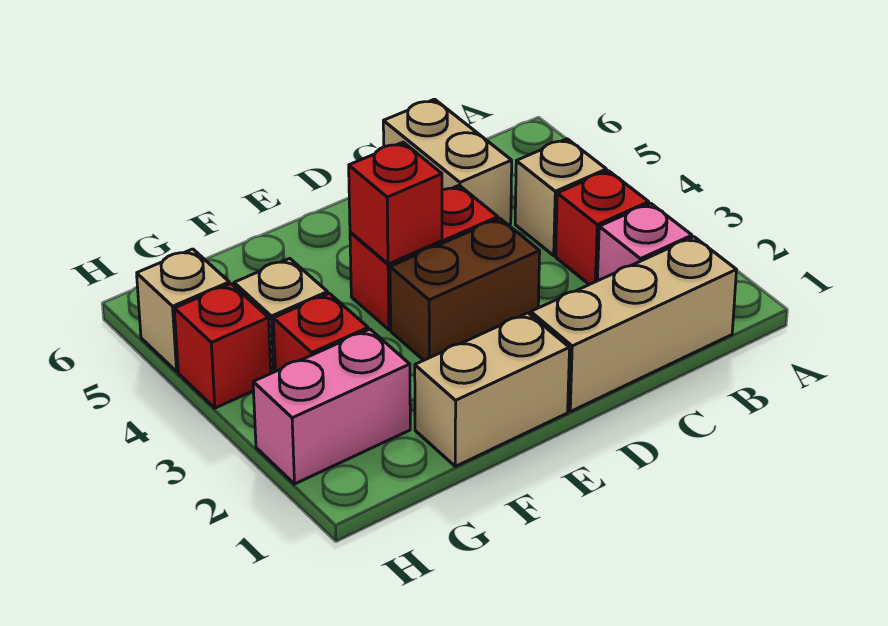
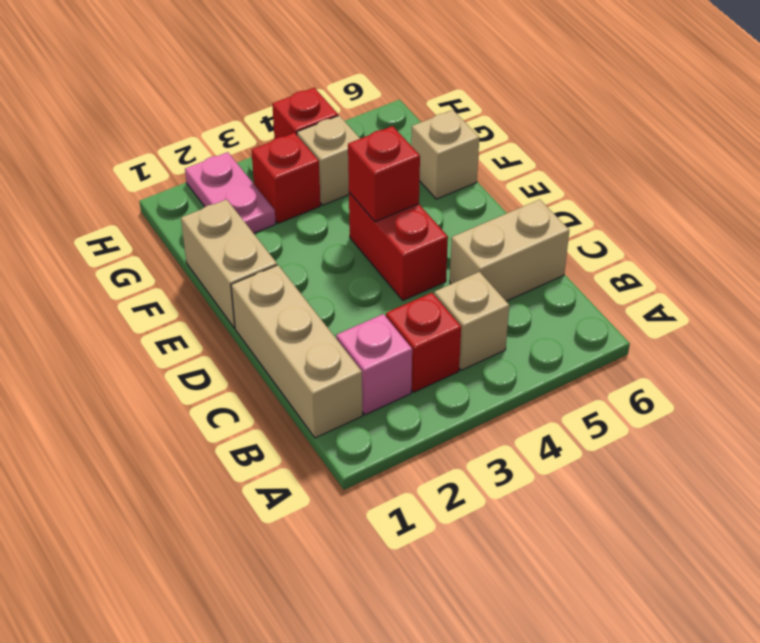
brown 1x2 brick [390,218,540,360] -> none
pink 1x2 brick [253,329,410,484] -> pink 1x2 plate [185,152,276,233]
tan 1x1 brick [137,249,229,371] -> tan 1x1 brick moved to [411,110,479,199]

